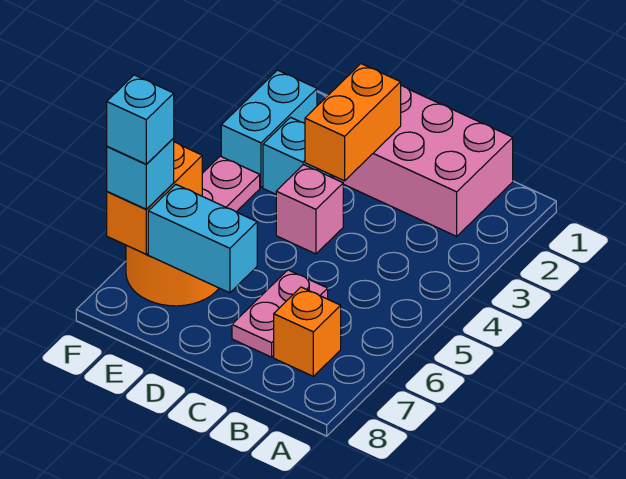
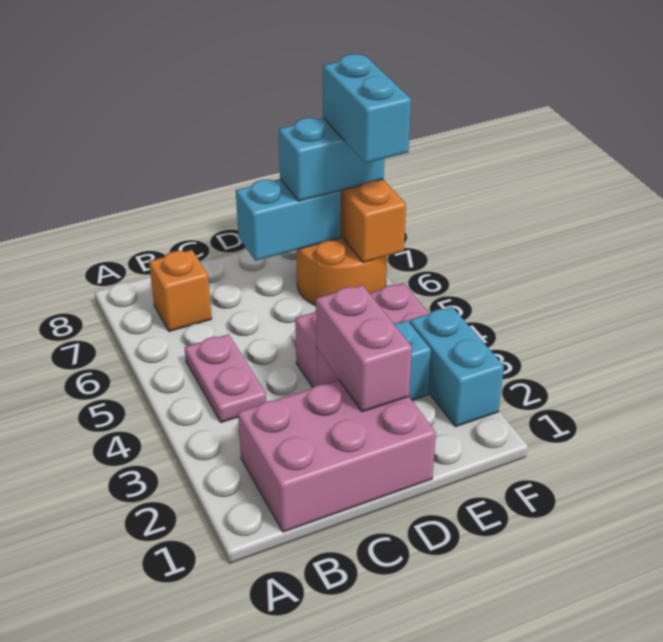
pink 1x2 plate [232,270,328,357] -> pink 1x2 plate moved to [185,334,266,422]
orange 1x2 brick [305,64,401,181] -> pink 1x2 brick [316,285,412,412]
cyan 1x1 brick [107,138,174,209] -> cyan 1x2 brick [279,118,384,201]
cyan 1x1 brick [107,75,174,164] -> cyan 1x2 brick [323,54,411,163]

